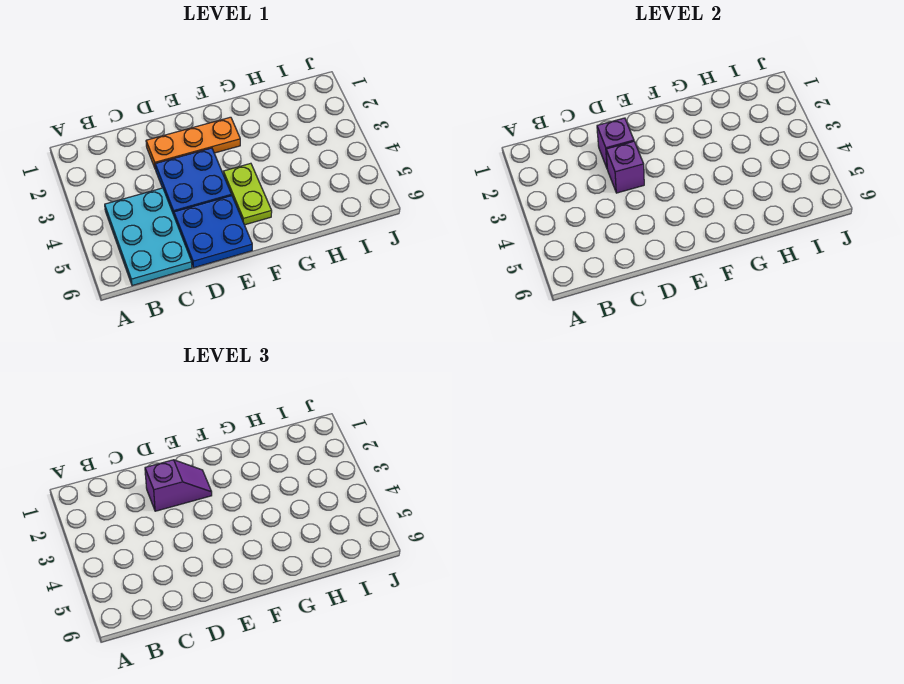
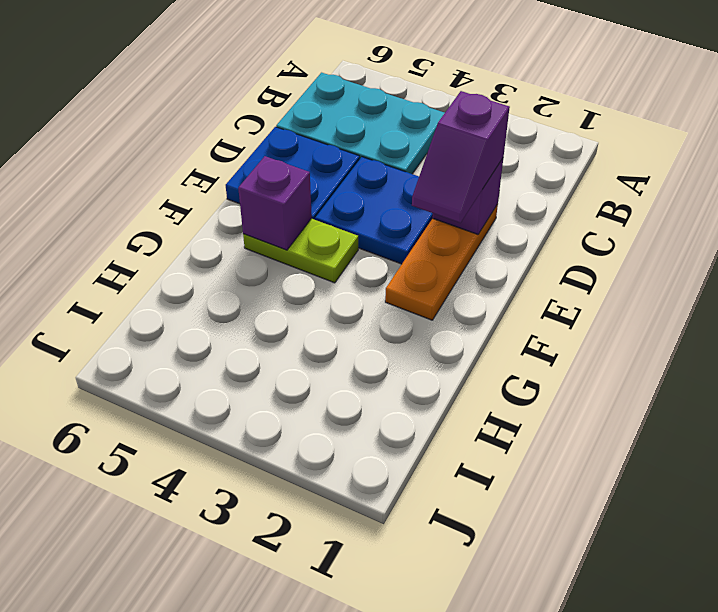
purple 1x1 brick [606,141,644,193] -> purple 1x1 brick moved to [238,156,312,250]

